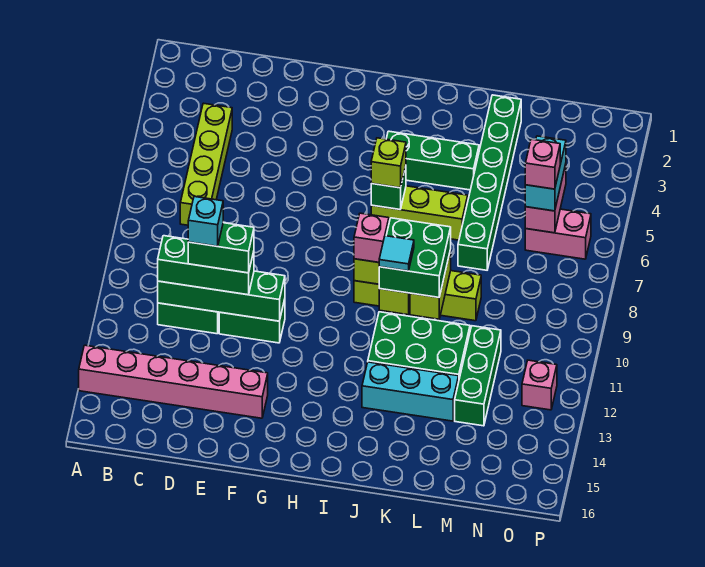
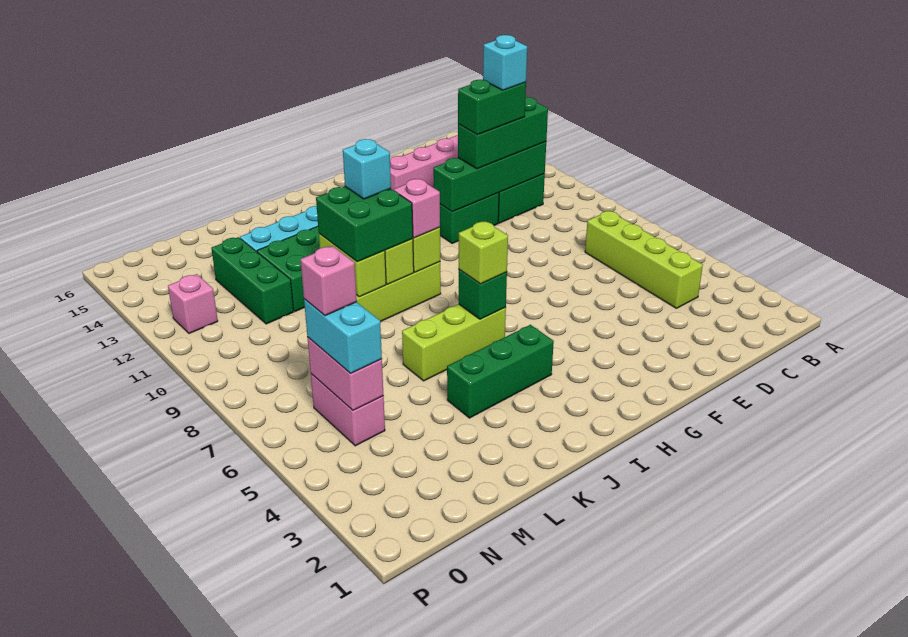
cyan 1x1 tile [379,236,414,271] -> cyan 1x1 brick [343,139,391,199]
green 1x6 brick [458,95,521,270] -> none
pink 1x2 brick [525,209,591,259] -> pink 1x2 brick turned to [311,374,385,446]

